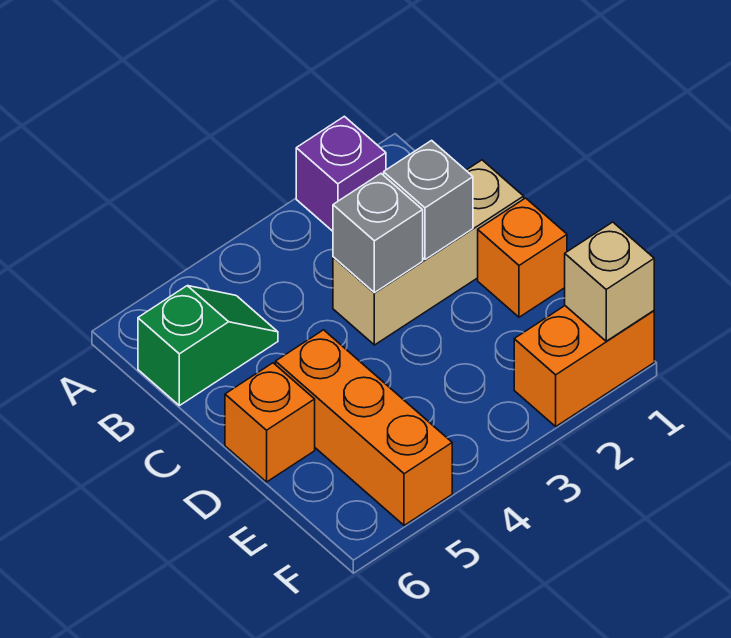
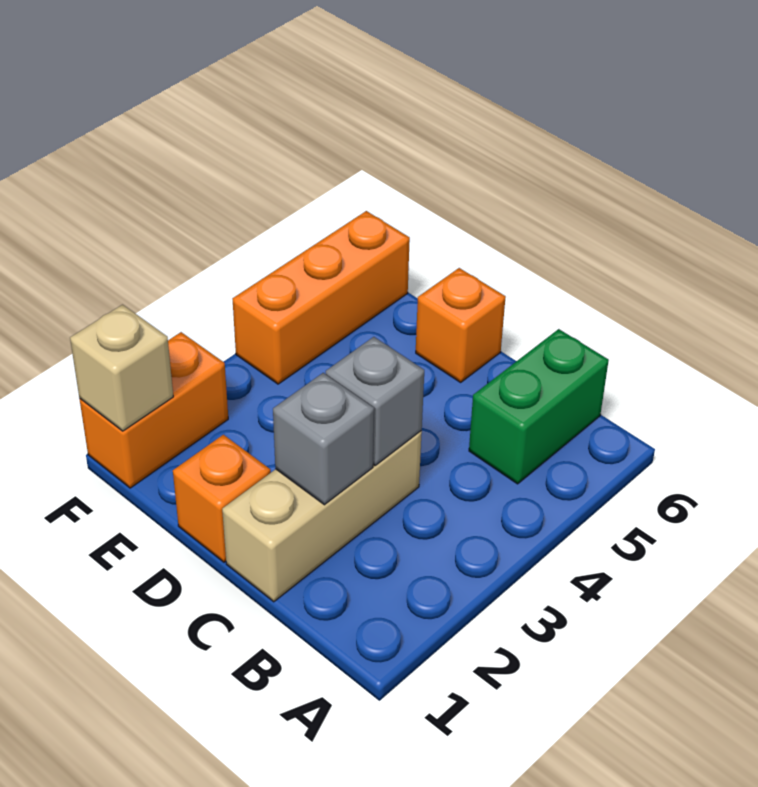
purple 1x1 brick [296,116,386,231] -> none
green 1x2 slope [138,286,278,406] -> green 1x2 brick [469,329,609,484]
orange 1x3 brick [276,330,452,525] -> orange 1x3 brick turned to [233,211,410,384]

